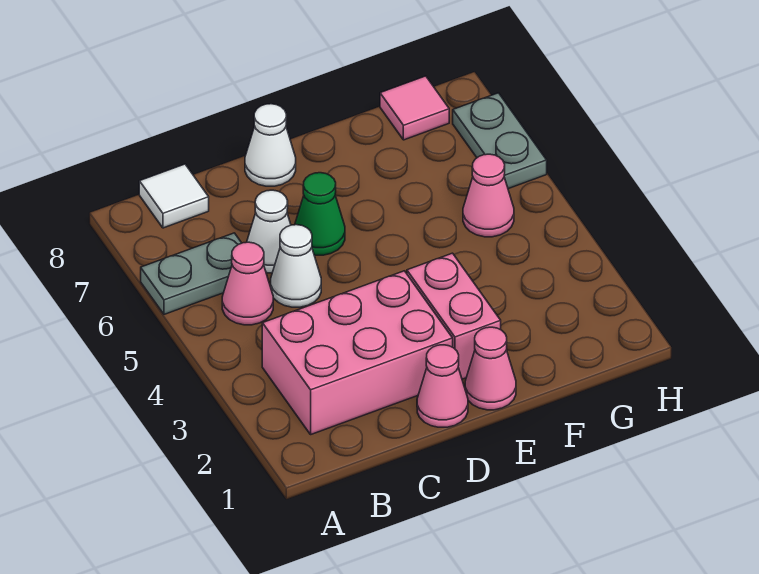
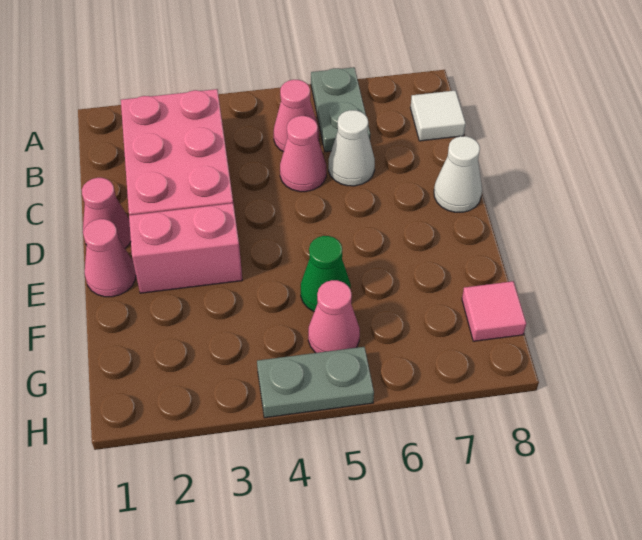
white 1x1 cone [271,225,321,307] -> pink 1x1 cone [280,116,326,192]
green 1x1 cone [295,173,345,255] -> green 1x1 cone moved to [301,236,351,312]
grey 1x2 plate [453,93,547,189] -> grey 1x2 plate moved to [257,347,374,418]

